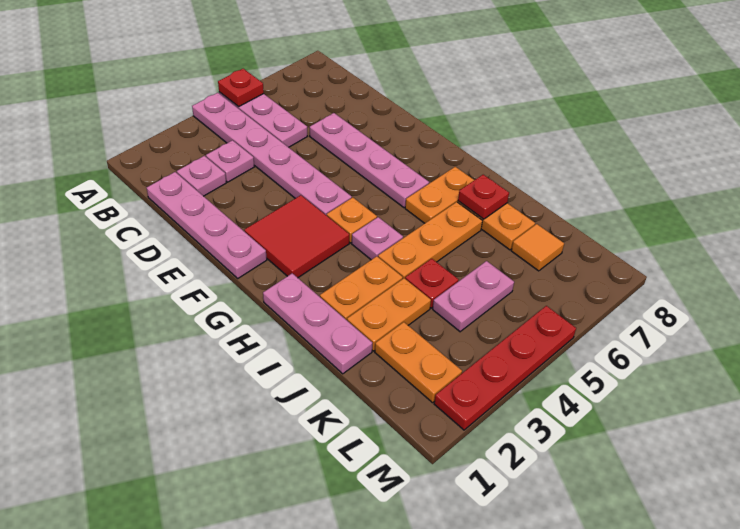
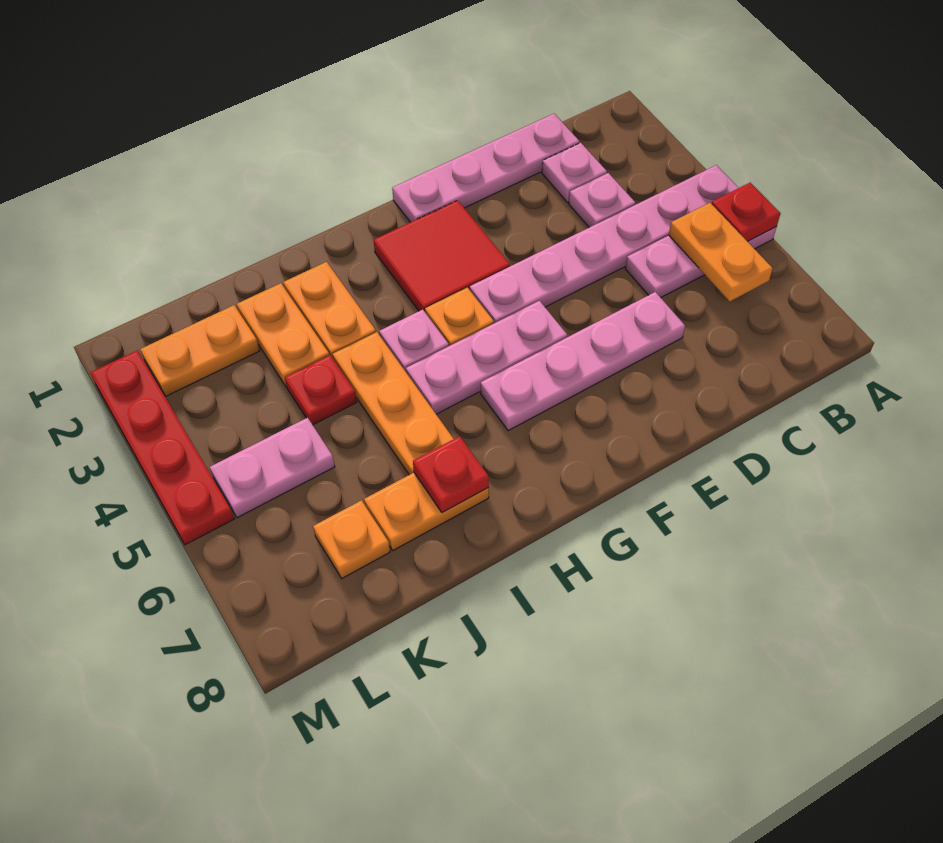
pink 1x3 plate [263,273,372,374] -> pink 1x3 plate moved to [406,301,567,414]
orange 1x2 plate [405,167,474,223] -> orange 1x2 plate moved to [669,203,773,302]
pink 1x2 plate [433,261,514,332] -> pink 1x2 plate turned to [210,418,335,518]
orange 1x1 tile [511,224,564,271] -> orange 1x1 plate [313,500,390,578]

